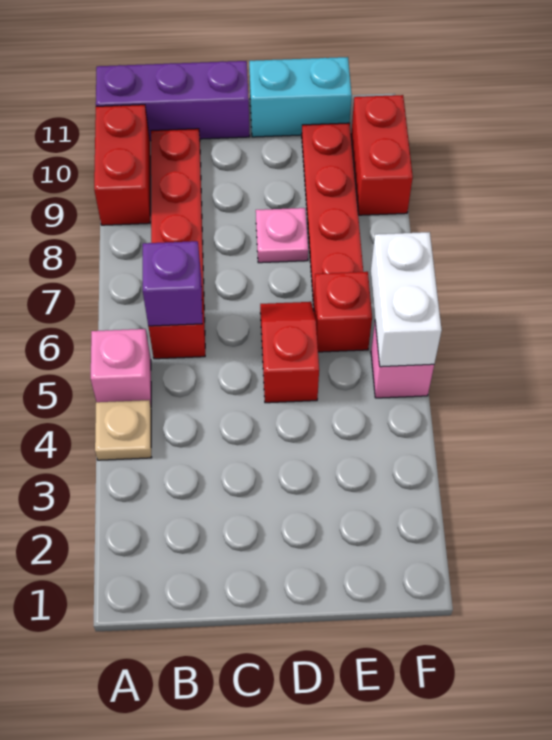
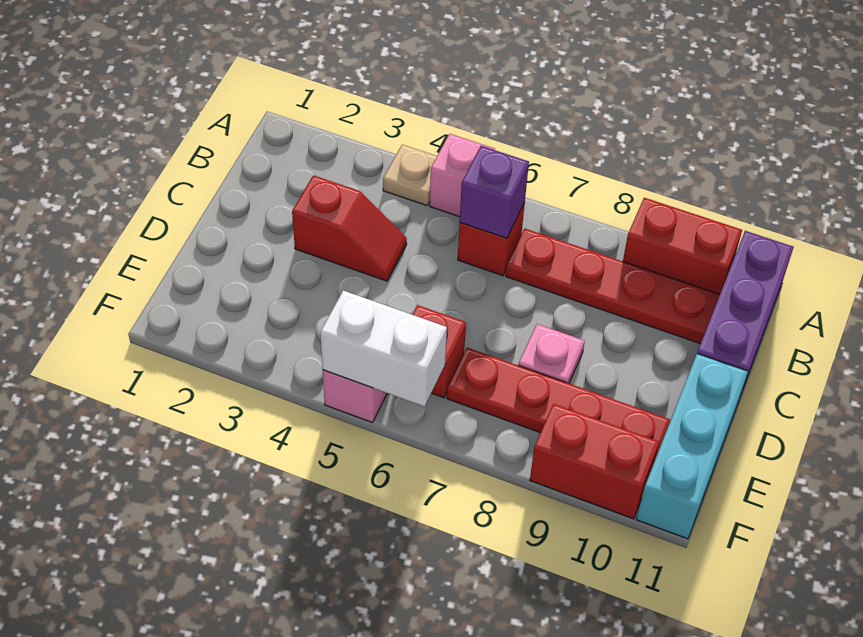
red 1x2 slope [260,302,319,403] -> red 1x2 slope moved to [292,175,407,281]
cyan 1x2 brick [249,57,352,137] -> cyan 1x3 brick [636,354,748,539]

